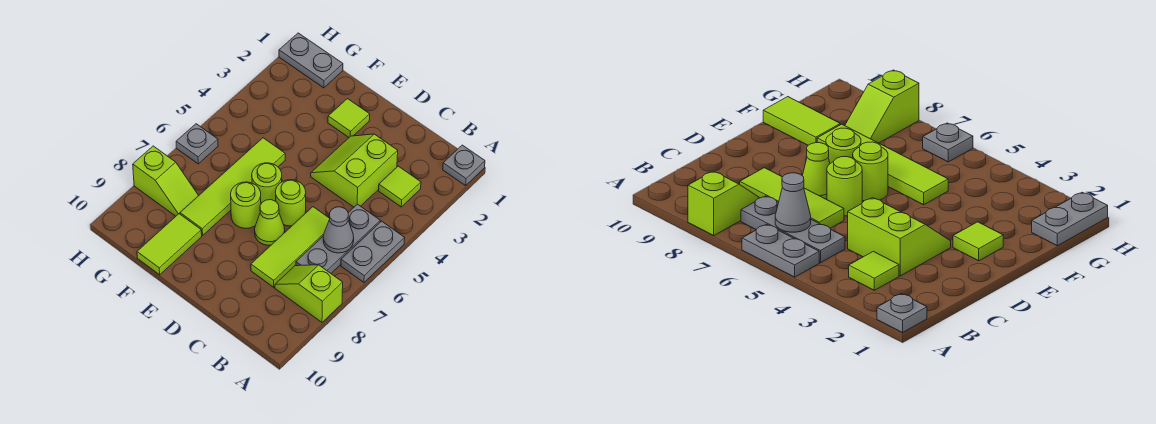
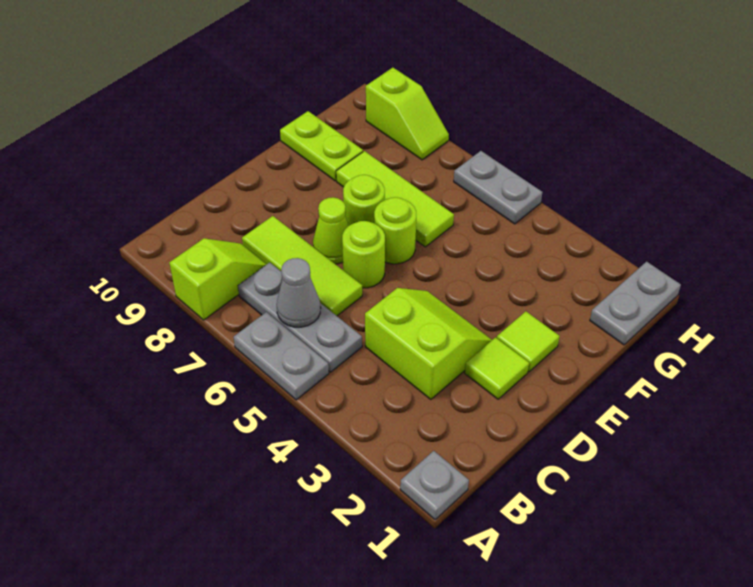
lime 1x1 tile [379,166,421,207] -> lime 1x1 tile moved to [465,338,529,399]
lime 1x4 tile [180,138,285,236] -> lime 1x3 tile [336,151,454,247]
lime 1x2 tile [137,214,202,275] -> lime 1x2 plate [280,111,363,181]
lime 1x2 slope [133,146,199,216] -> lime 1x2 slope turned to [366,68,449,160]
grey 1x1 plate [176,124,218,164] -> grey 1x2 plate [454,151,543,224]

